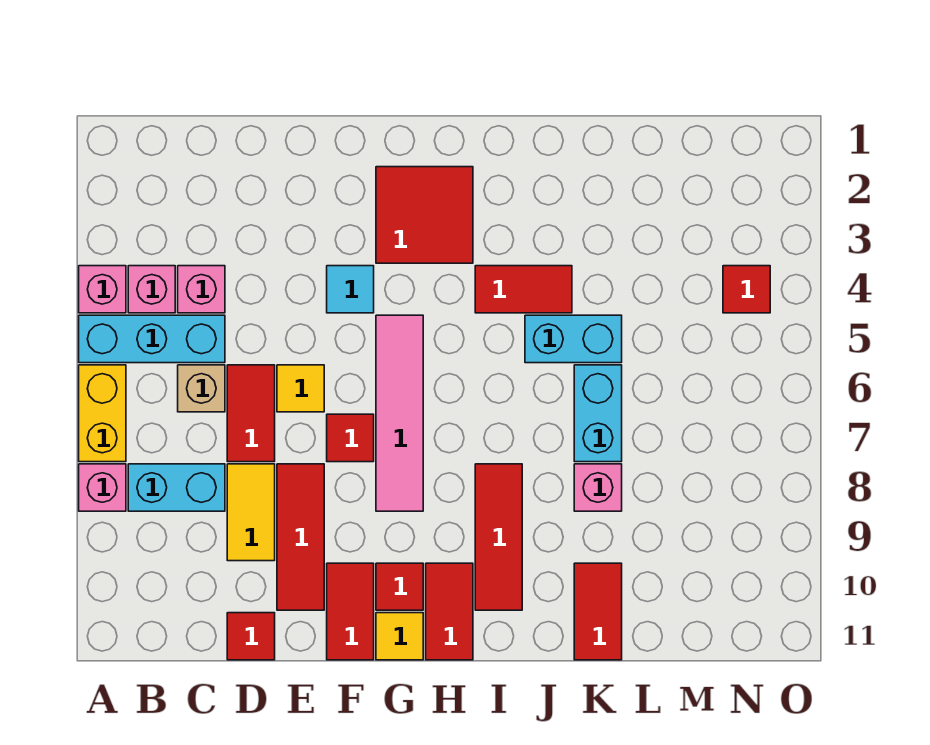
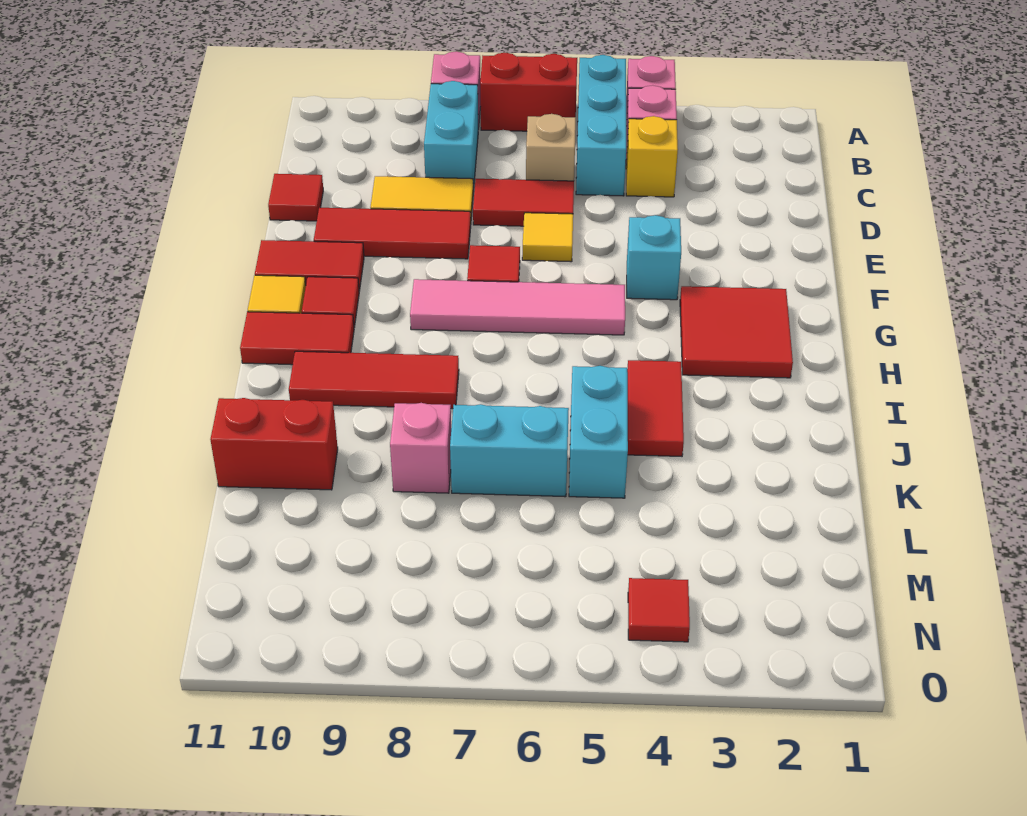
yellow 1x2 brick [79,365,126,462] -> red 1x2 brick [480,53,577,131]
pink 1x1 brick [178,266,225,313] -> yellow 1x1 brick [626,116,678,197]
cyan 1x1 tile [327,266,374,313] -> cyan 1x1 brick [627,215,681,300]
red 1x2 tile [574,563,622,660] -> red 1x2 brick [210,398,338,490]

